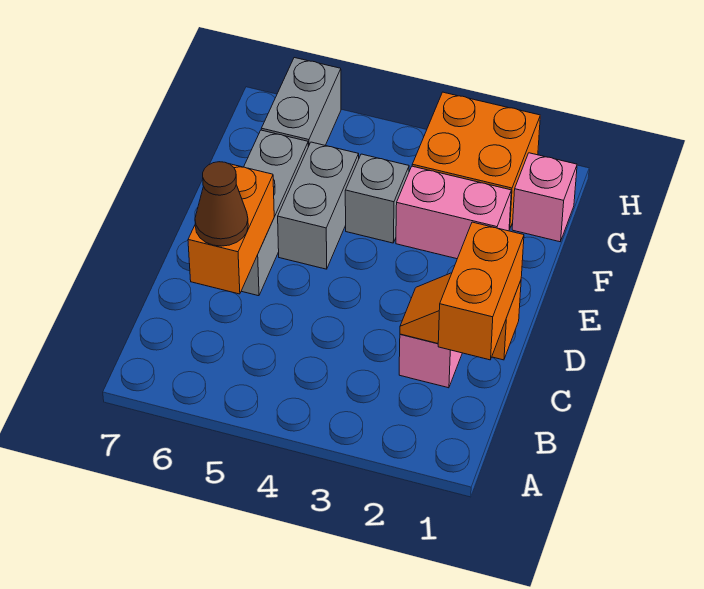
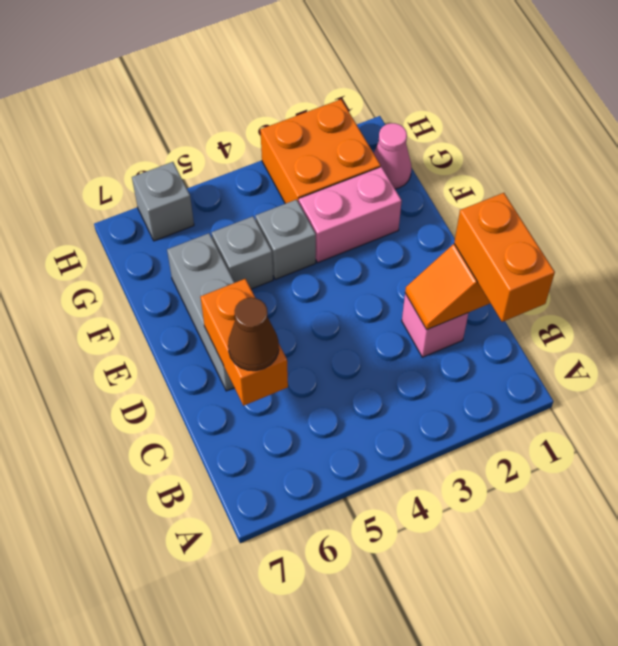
grey 1x2 brick [278,142,359,269] -> grey 1x1 brick [212,216,273,289]
pink 1x1 brick [512,153,577,242] -> pink 1x1 cone [374,123,411,189]
grey 1x2 brick [261,58,341,147] -> grey 1x1 brick [132,162,194,241]

